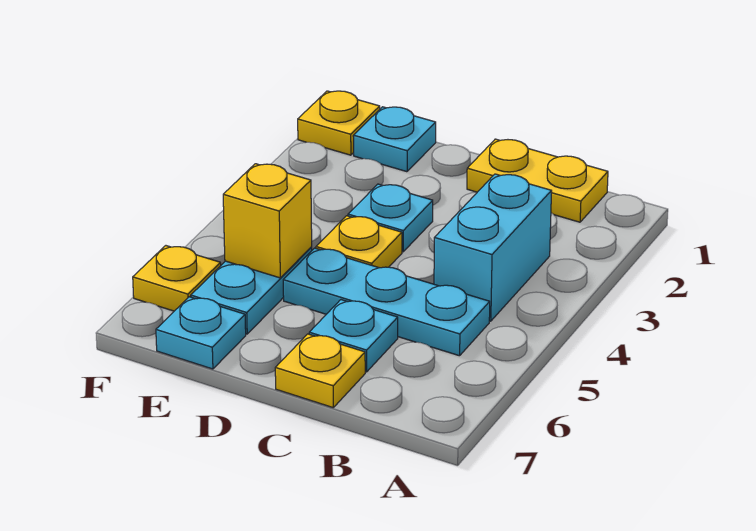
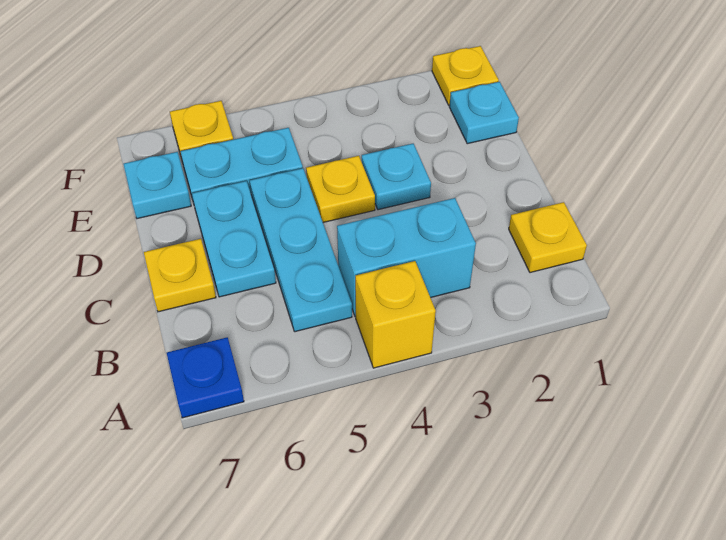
none -> blue 1x1 plate [167,337,244,418]
yellow 1x2 plate [467,139,608,222] -> yellow 1x1 plate [509,202,587,273]
cyan 1x1 plate [309,300,398,372] -> cyan 1x2 plate [192,181,276,297]
yellow 1x1 brick [223,164,312,278] -> yellow 1x1 brick moved to [355,261,436,368]

